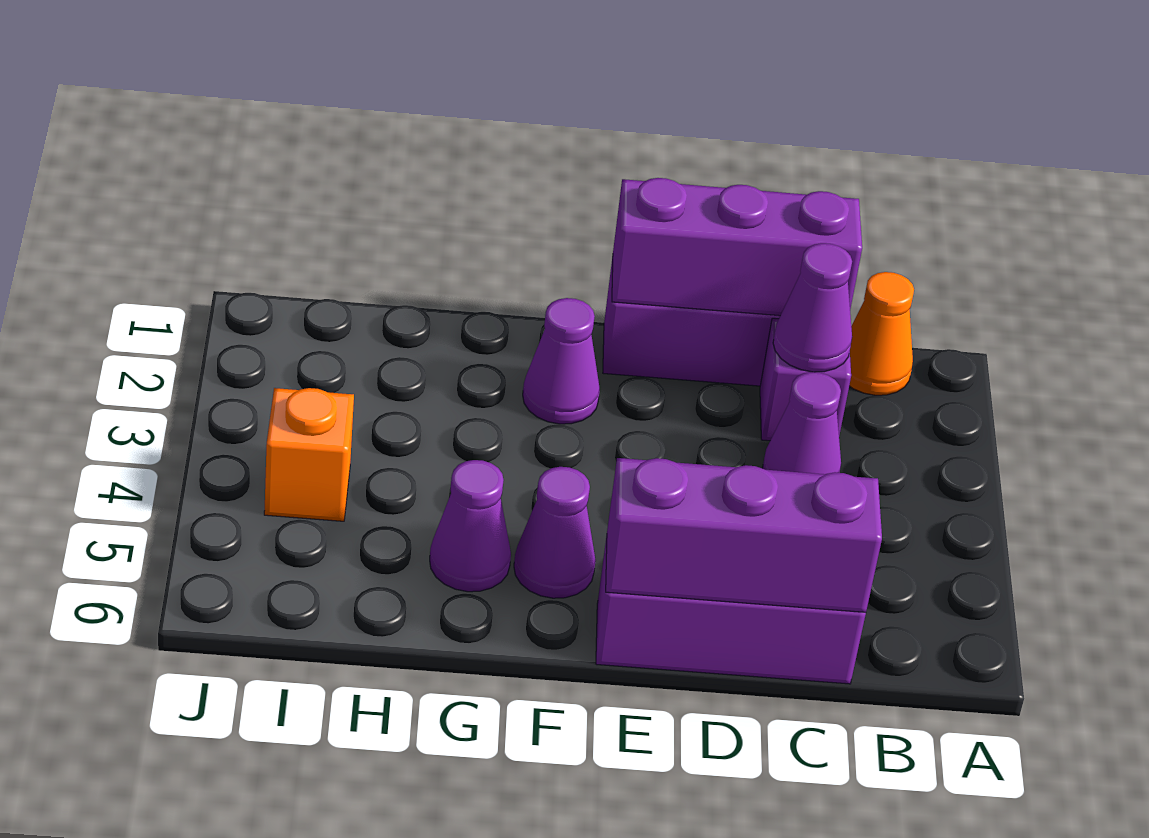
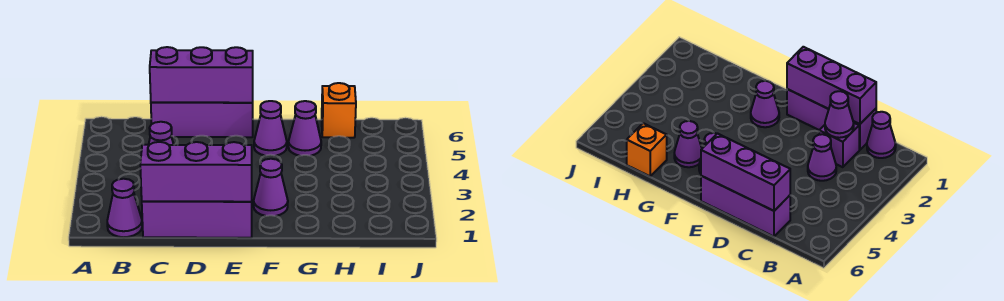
orange 1x1 cone [849,272,914,395] -> purple 1x1 cone [107,179,142,237]
orange 1x1 brick [264,388,354,521] -> orange 1x1 brick moved to [322,83,356,138]

